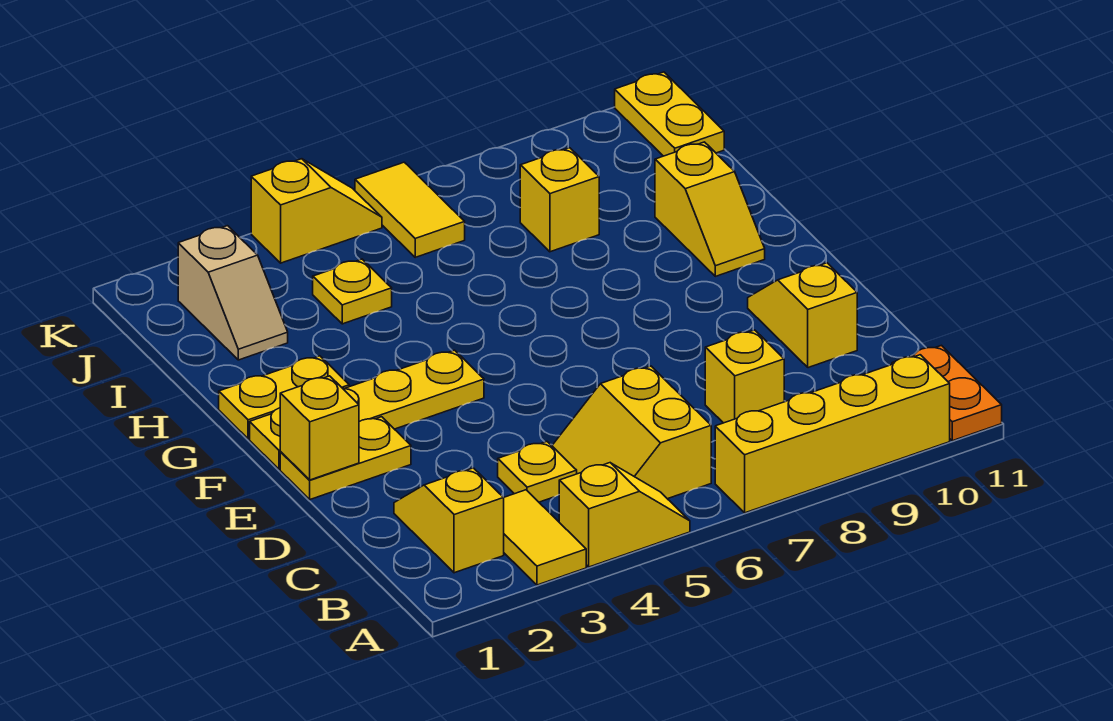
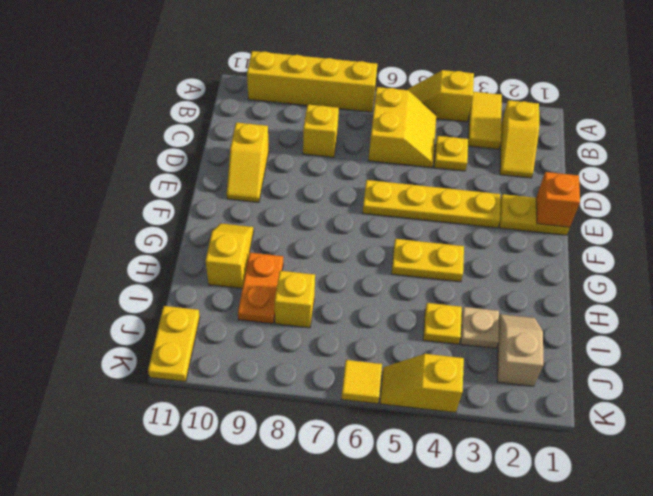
orange 1x2 plate [892,345,1002,441] -> orange 1x2 plate moved to [238,253,283,324]
yellow 1x1 brick [280,376,359,480] -> orange 1x1 brick [536,172,580,227]
yellow 1x4 plate [250,350,484,469] -> yellow 1x4 plate moved to [363,180,500,228]
yellow 1x2 plate [219,356,349,439] -> yellow 1x2 plate moved to [392,239,464,282]
none -> tan 1x1 plate [460,307,499,349]
yellow 1x2 tile [355,162,465,257] -> yellow 1x1 tile [341,360,382,404]

